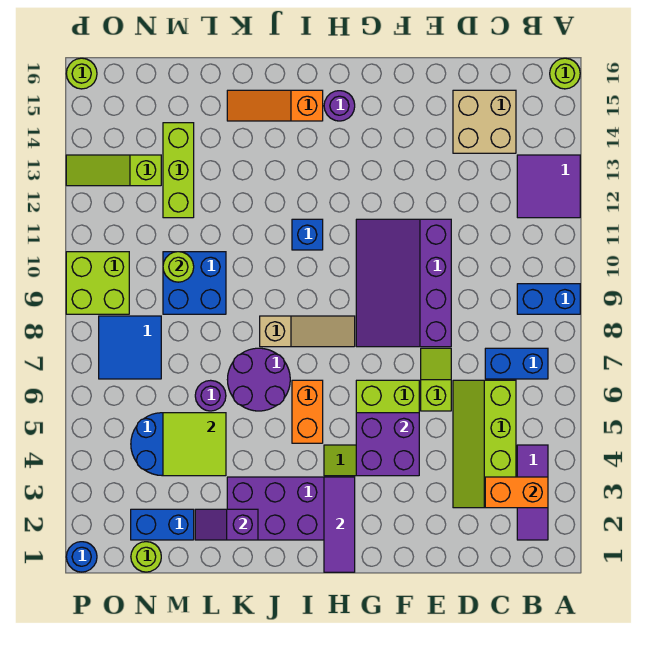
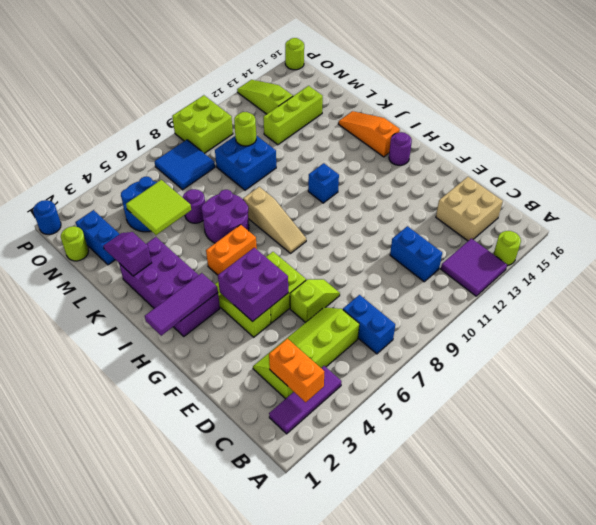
blue 1x2 brick [517,284,580,314] -> blue 1x2 brick moved to [390,226,442,282]
lime 1x1 round brick [550,58,580,89] -> lime 1x1 round brick moved to [494,231,521,265]
purple 3x4 slope [356,219,451,347] -> none

